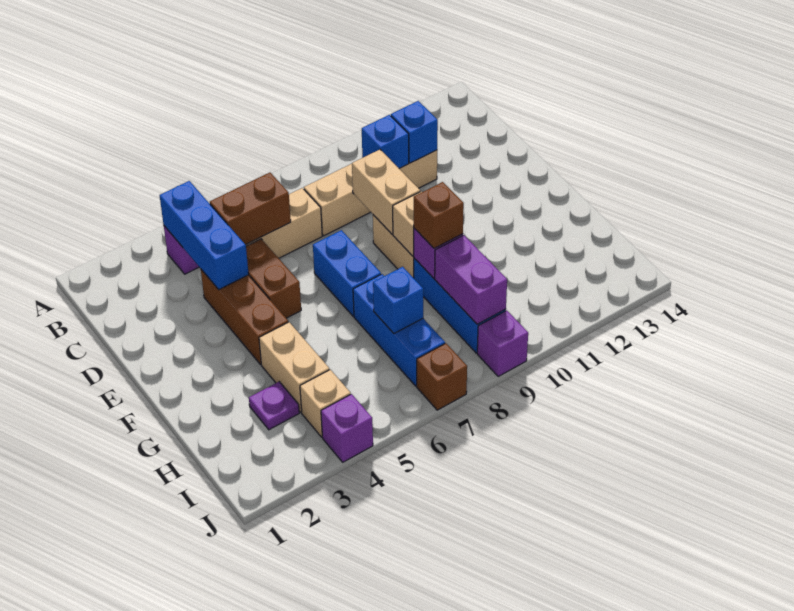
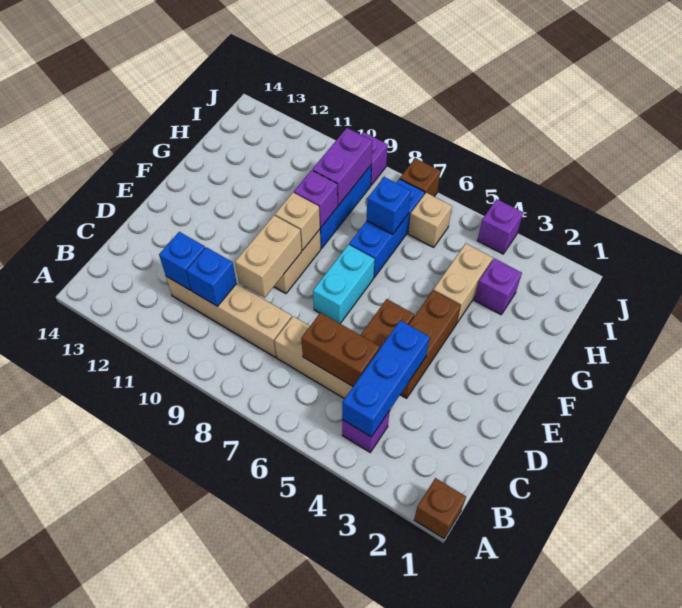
blue 1x2 brick [313,230,381,316] -> cyan 1x2 brick [313,245,375,323]
brown 1x1 brick [414,182,464,248] -> brown 1x1 brick moved to [414,478,466,539]
purple 1x1 plate [249,382,299,430] -> purple 1x1 brick [475,258,522,315]
tan 1x1 brick [300,370,351,437] -> tan 1x1 brick moved to [408,193,452,247]

